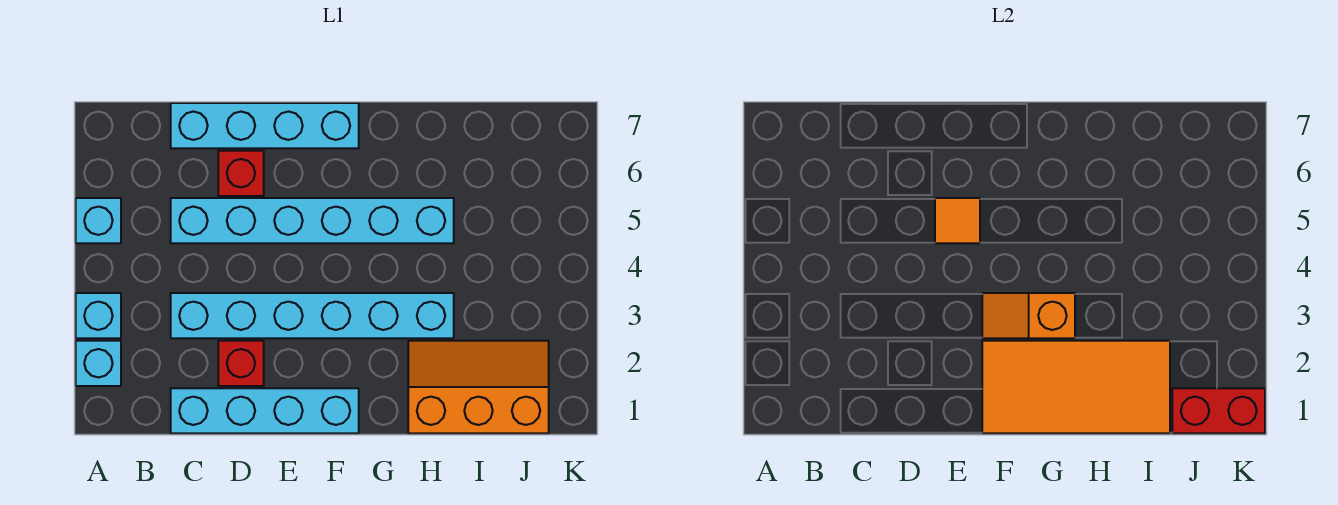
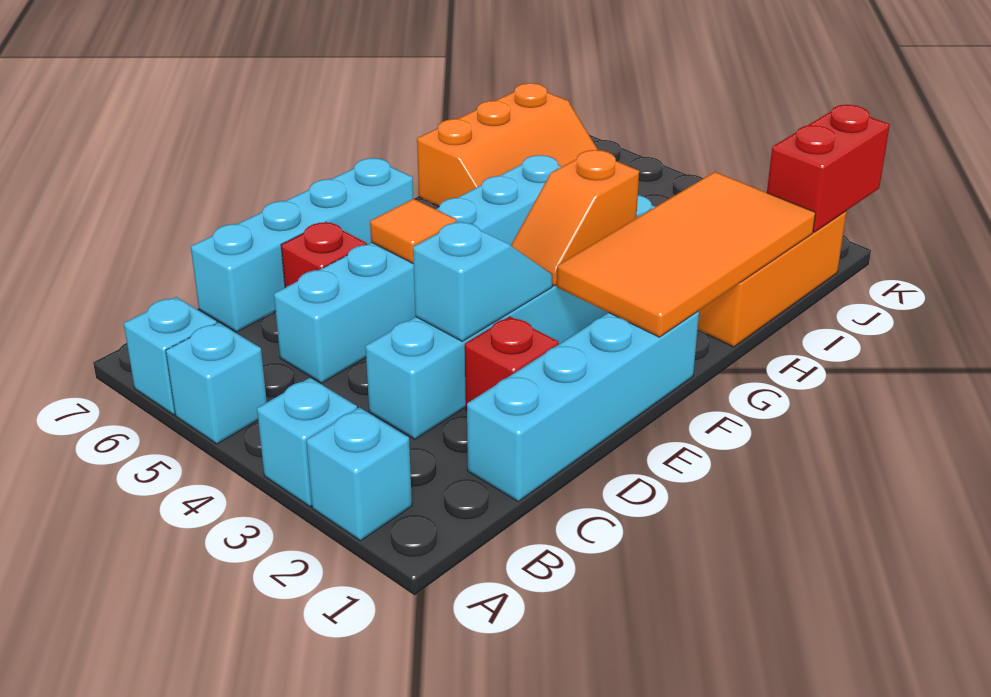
none -> cyan 1x1 brick [124,297,217,415]
none -> cyan 1x2 slope [413,221,552,341]
none -> orange 2x3 slope [417,83,598,206]

